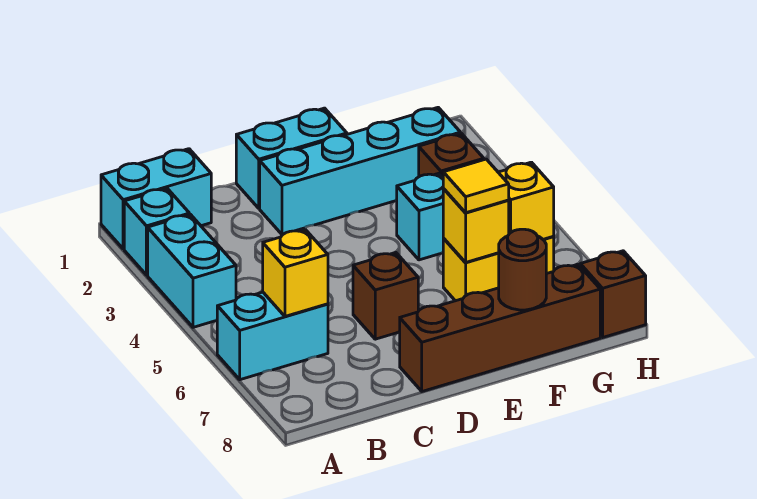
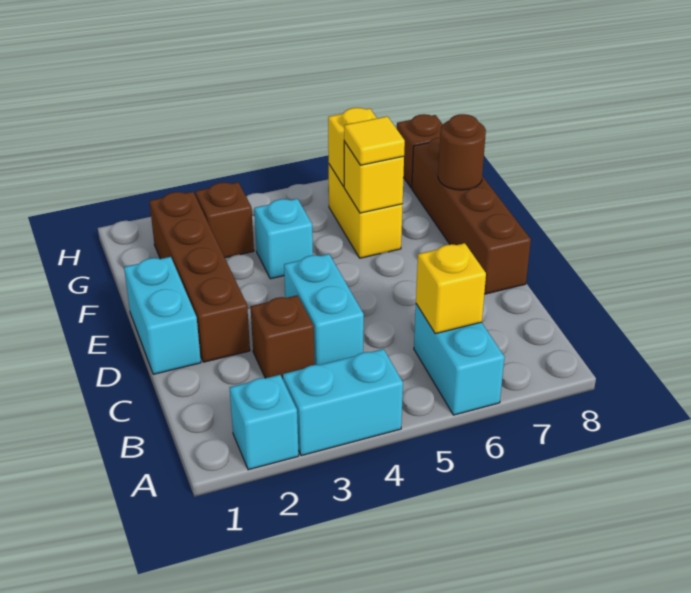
cyan 1x2 brick [101,149,211,249] -> cyan 1x2 brick moved to [284,254,364,365]
cyan 1x4 brick [260,108,460,235] -> brown 1x4 brick [149,192,250,362]
brown 1x1 brick [353,253,418,339] -> brown 1x1 brick moved to [250,295,315,379]

